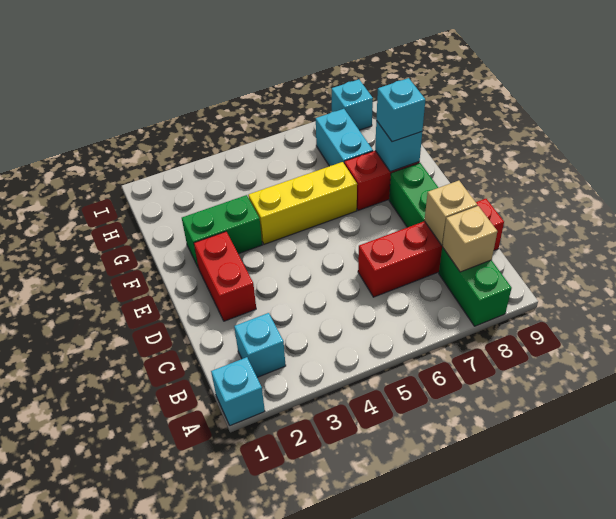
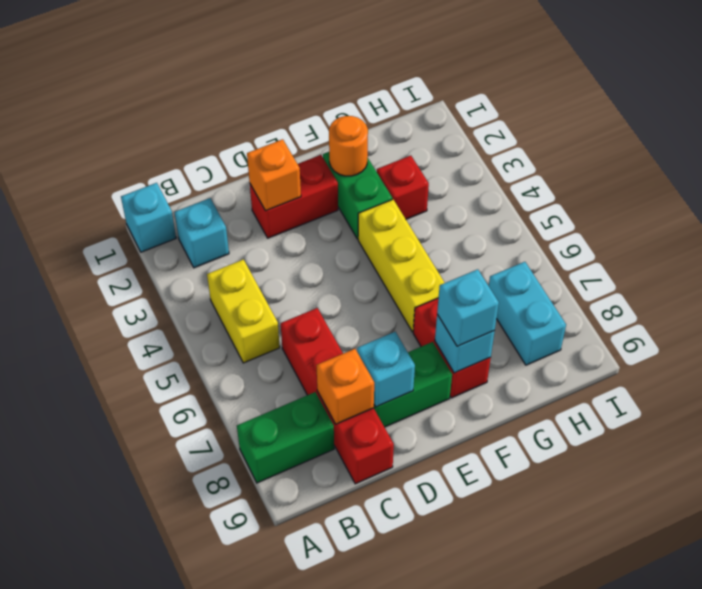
none -> yellow 1x2 brick [207,259,280,363]
tan 1x1 brick [442,206,497,272] -> none
tan 1x1 brick [425,181,477,245] -> orange 1x1 brick [316,349,374,424]
none -> orange 1x1 brick [247,139,301,211]
none -> orange 1x1 round brick [329,116,368,176]
none -> red 1x1 brick [377,156,429,219]
cyan 1x2 brick [316,109,373,166] -> cyan 1x2 brick turned to [489,262,566,365]
cyan 1x1 brick [332,79,373,130] -> cyan 1x1 brick moved to [357,332,415,407]

